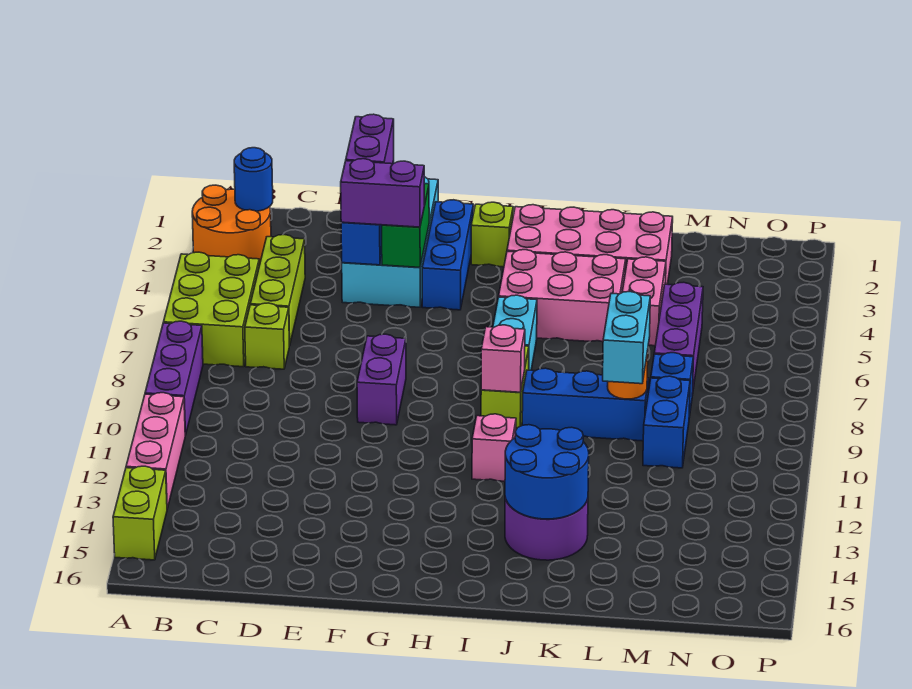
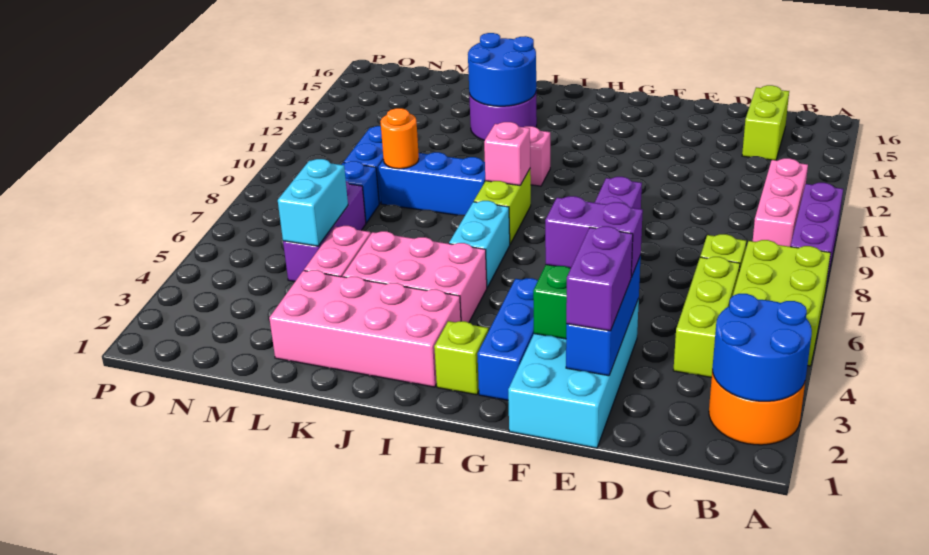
pink 1x3 brick [126,393,185,509] -> pink 1x3 brick moved to [753,158,808,247]
lime 1x2 brick [113,466,167,560] -> lime 1x2 brick moved to [742,85,789,160]
blue 1x1 round brick [234,148,273,211] -> blue 2x2 round brick [712,294,812,401]
cyan 1x2 brick [603,292,650,384] -> cyan 1x2 brick moved to [278,159,348,246]

